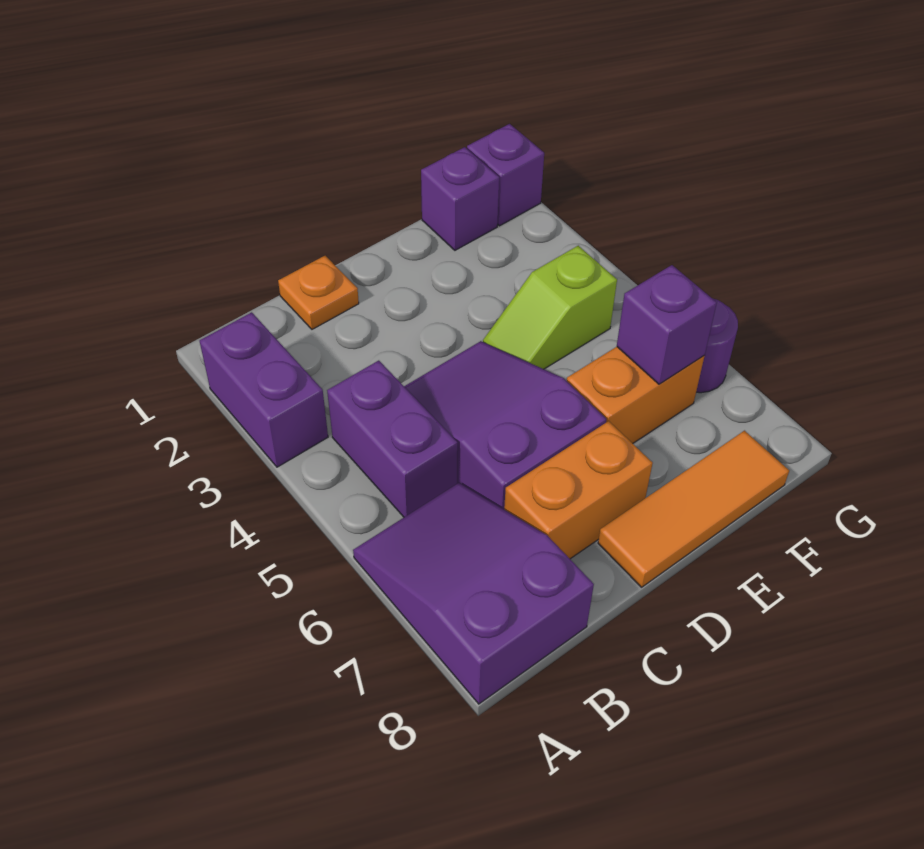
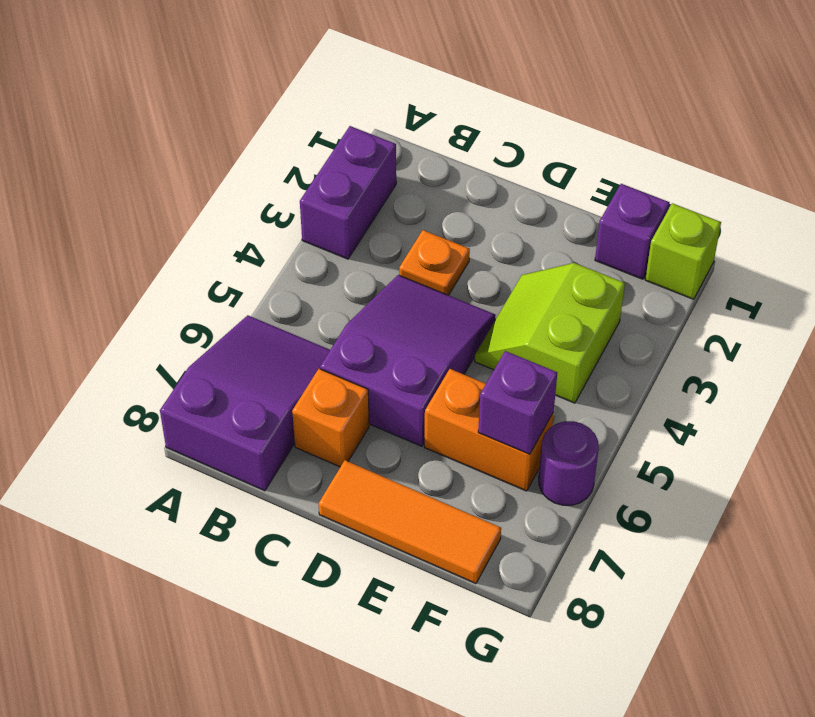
purple 1x2 brick [327,361,458,517] -> none
orange 1x1 plate [278,256,359,329] -> orange 1x1 plate moved to [399,230,470,295]
orange 1x2 brick [504,421,653,559] -> orange 1x1 brick [292,369,369,467]
lime 1x2 slope [483,246,617,369] -> lime 2x2 slope [475,263,625,403]
purple 1x1 brick [467,124,544,226] -> lime 1x1 brick [645,203,721,299]

